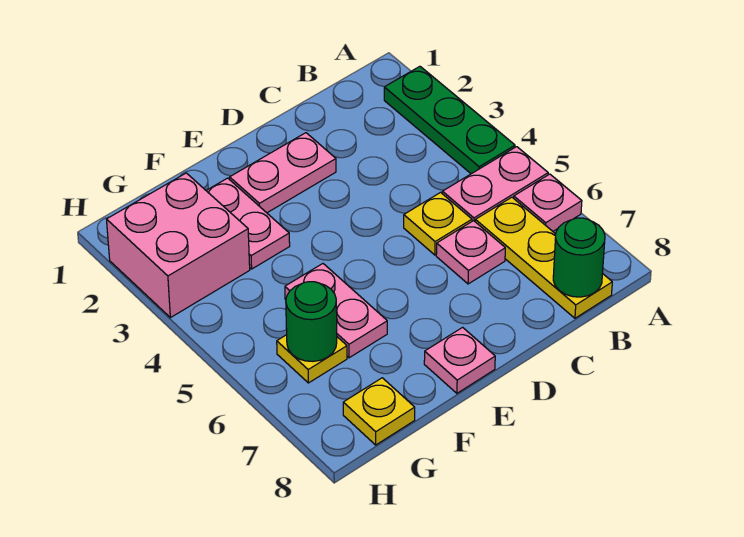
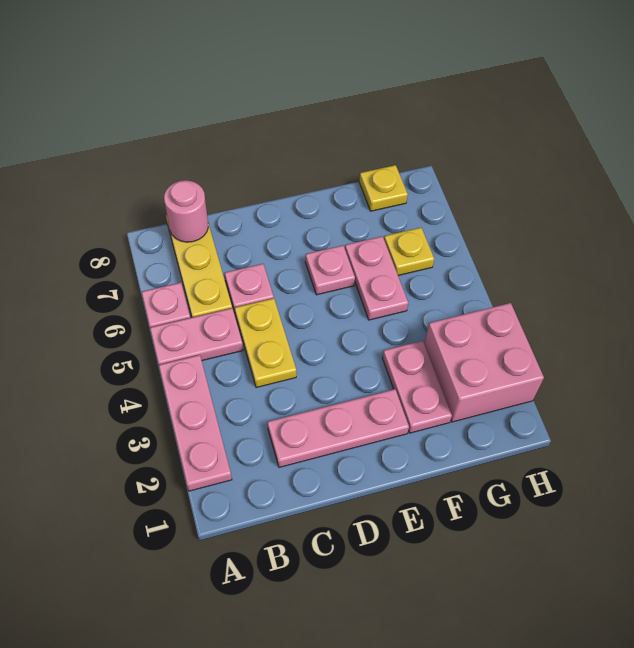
green 1x3 plate [384,66,515,174] -> pink 1x3 plate [159,355,232,491]
green 1x1 round brick [553,218,605,297] -> pink 1x1 round brick [164,180,208,242]
yellow 1x1 plate [404,192,472,255] -> yellow 1x2 plate [235,298,296,388]
pink 1x2 plate [230,133,336,213] -> pink 1x3 plate [267,389,409,467]
pink 1x1 plate [424,327,495,393] -> pink 1x1 plate moved to [305,245,355,295]
green 1x1 round brick [286,282,337,361] -> none

